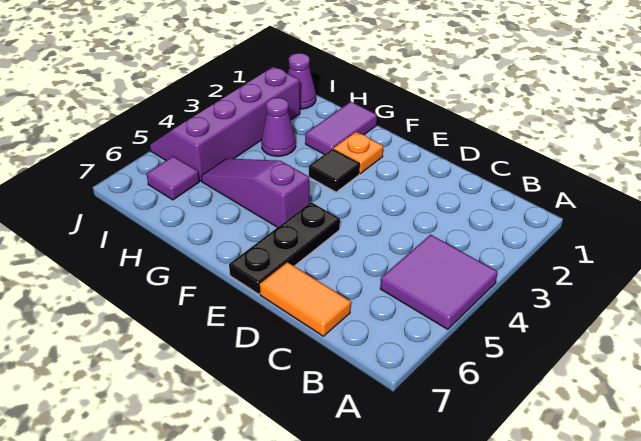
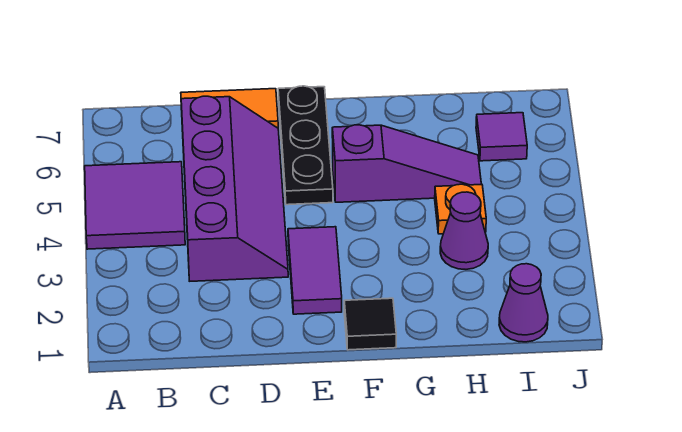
orange 1x1 plate [333,132,383,174] -> orange 1x1 plate moved to [435,184,486,234]
black 1x1 tile [309,149,360,192] -> black 1x1 tile moved to [344,298,396,350]
purple 1x2 tile [305,102,377,154] -> purple 1x2 tile moved to [288,227,342,314]
purple 2x4 slope [150,67,300,181] -> purple 2x4 slope moved to [181,96,288,281]

